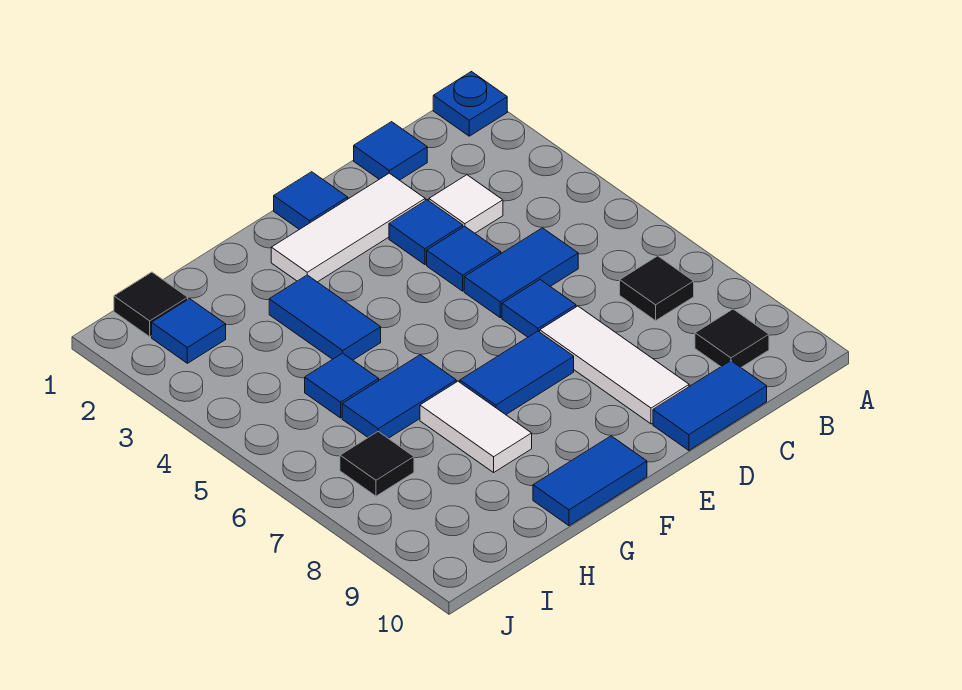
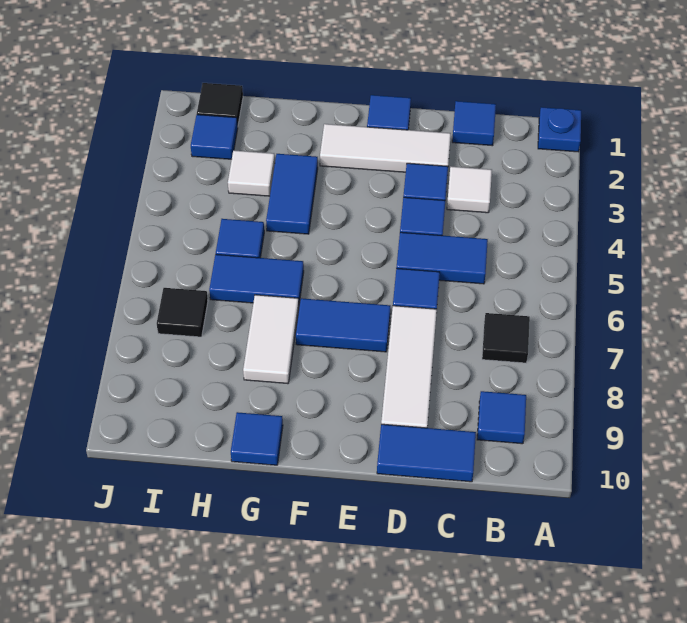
black 1x1 tile [695,309,769,367] -> blue 1x1 tile [477,391,526,444]
blue 1x2 tile [533,436,647,526] -> blue 1x1 tile [231,412,283,465]
none -> white 1x1 tile [228,150,275,196]

